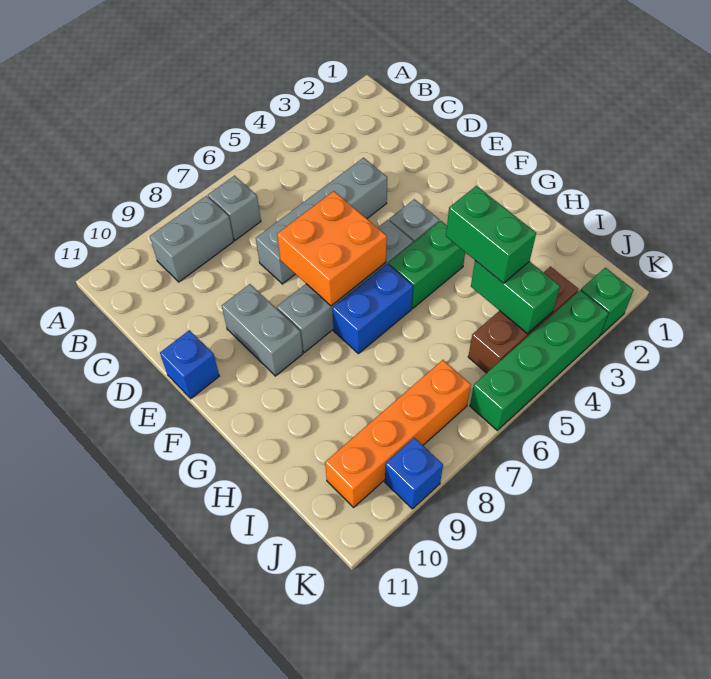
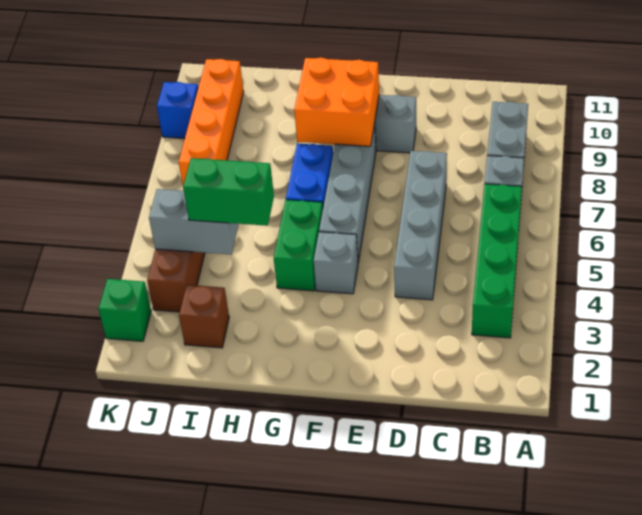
orange 2x2 brick [277,191,387,306] -> orange 2x2 brick moved to [294,58,379,146]
blue 1x1 brick [160,330,219,399] -> none
none -> brown 1x1 brick [179,285,229,348]
green 1x2 brick [471,261,560,334] -> grey 1x2 brick [149,189,238,255]
green 1x4 brick [470,290,609,430] -> green 1x4 brick moved to [472,184,522,338]

